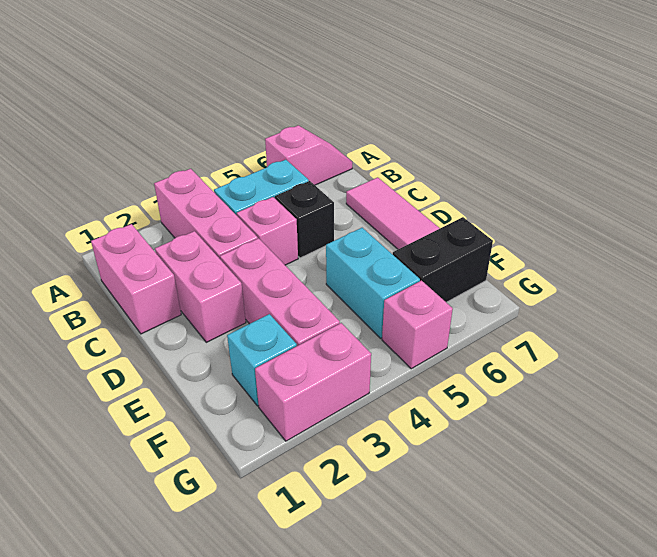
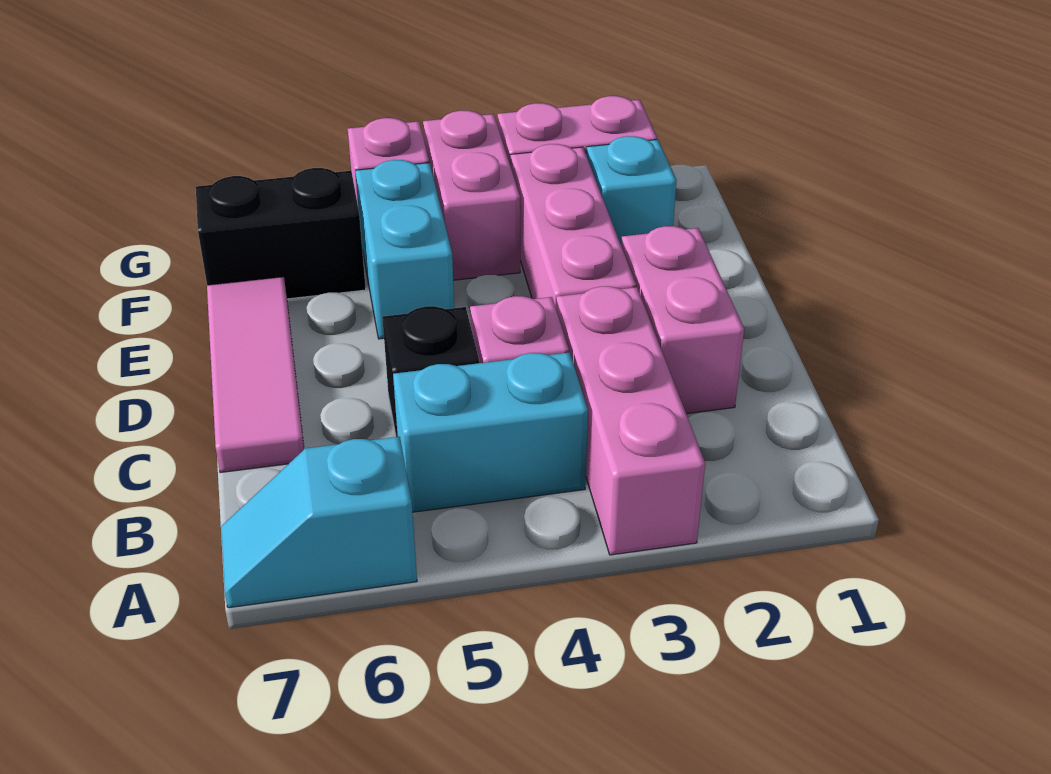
pink 1x2 slope [265,125,352,185] -> cyan 1x2 slope [221,437,417,608]
pink 1x2 brick [91,224,181,334] -> pink 1x2 brick moved to [423,111,520,280]

